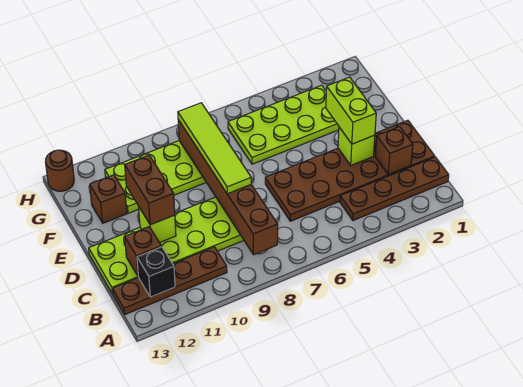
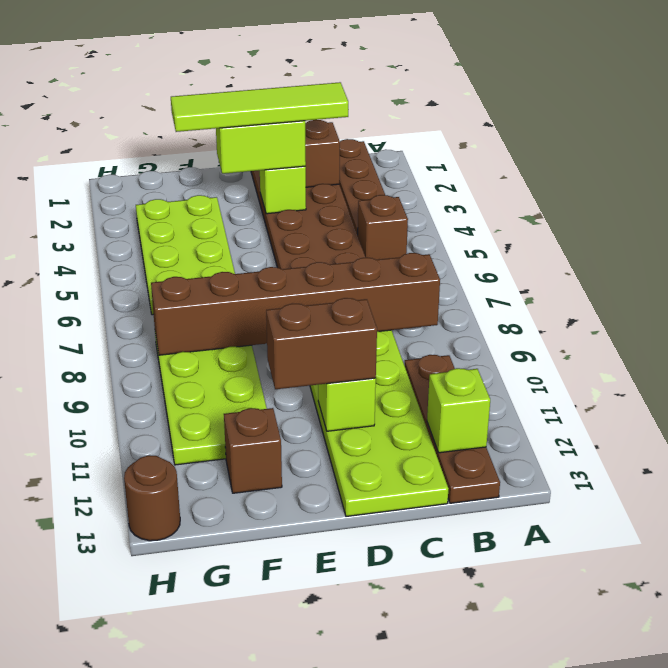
black 1x1 brick [137,247,175,297] -> lime 1x1 brick [427,368,490,453]
brown 1x1 brick [125,227,161,276] -> brown 1x1 brick moved to [358,195,408,260]
lime 1x4 tile [178,103,251,194] -> lime 1x4 tile moved to [171,82,348,132]

